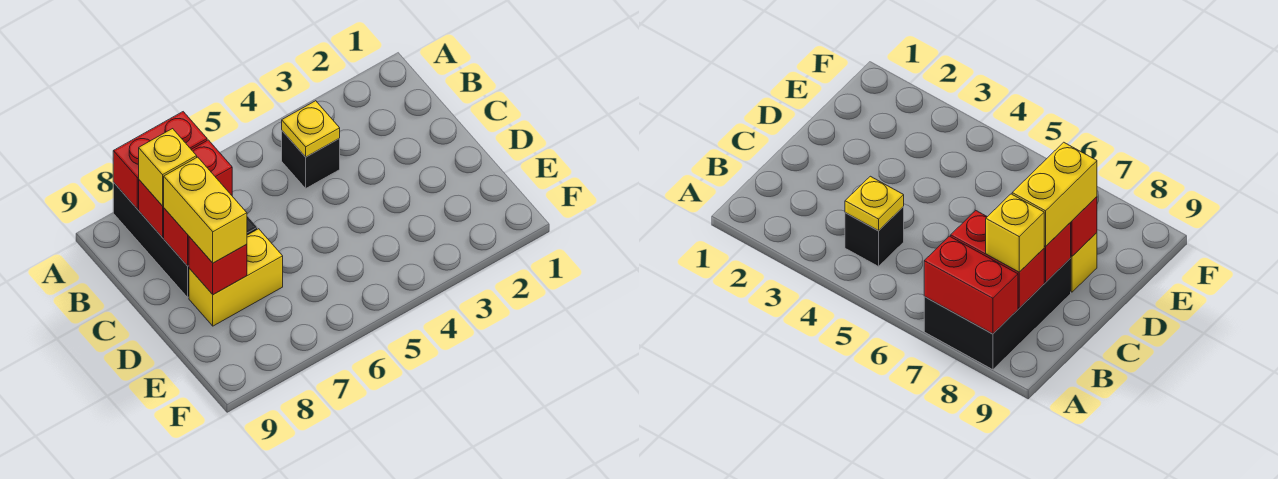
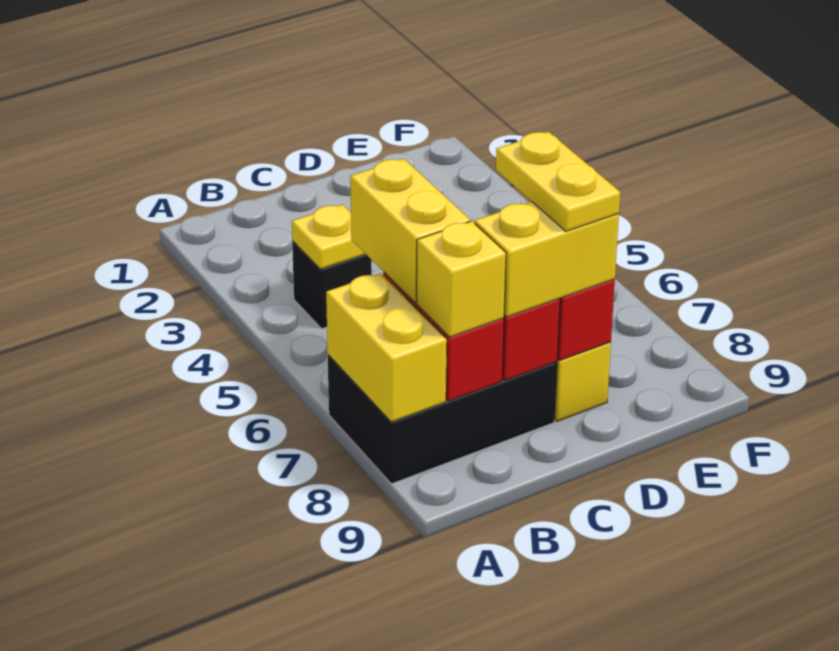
red 1x2 brick [113,112,207,209] -> yellow 1x2 brick [326,273,447,422]
none -> yellow 1x2 brick [350,159,470,303]
none -> yellow 1x2 plate [496,132,620,231]

